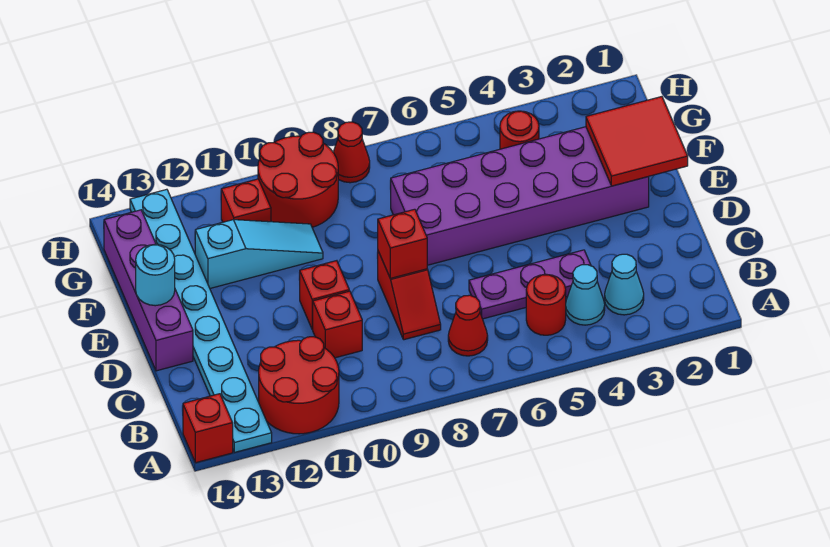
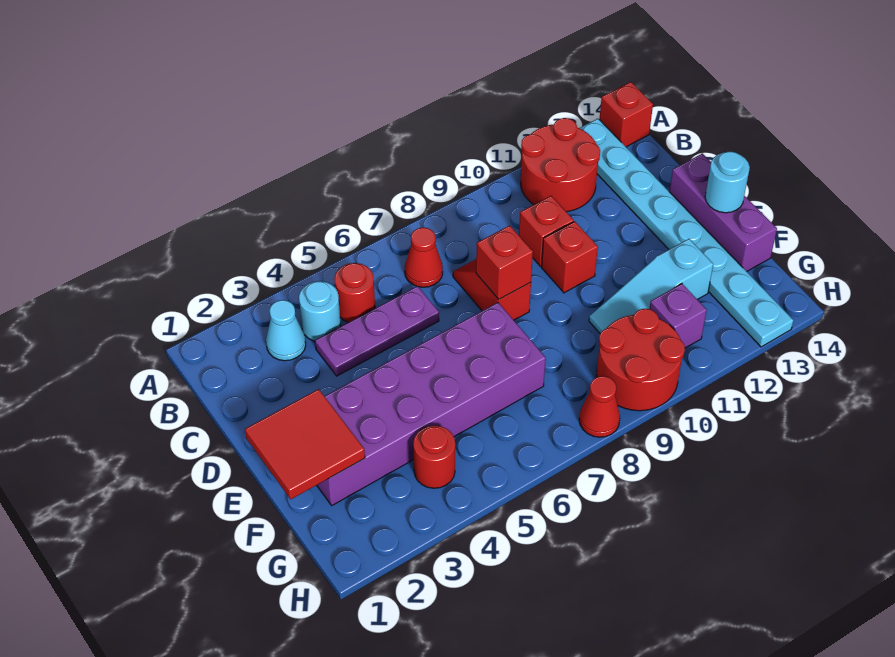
cyan 1x1 cone [566,265,605,325] -> cyan 1x1 round brick [299,281,341,341]
purple 1x4 brick [104,210,193,371] -> purple 1x3 brick [669,153,777,271]
red 1x1 brick [221,179,271,222] -> purple 1x1 brick [650,284,707,348]

